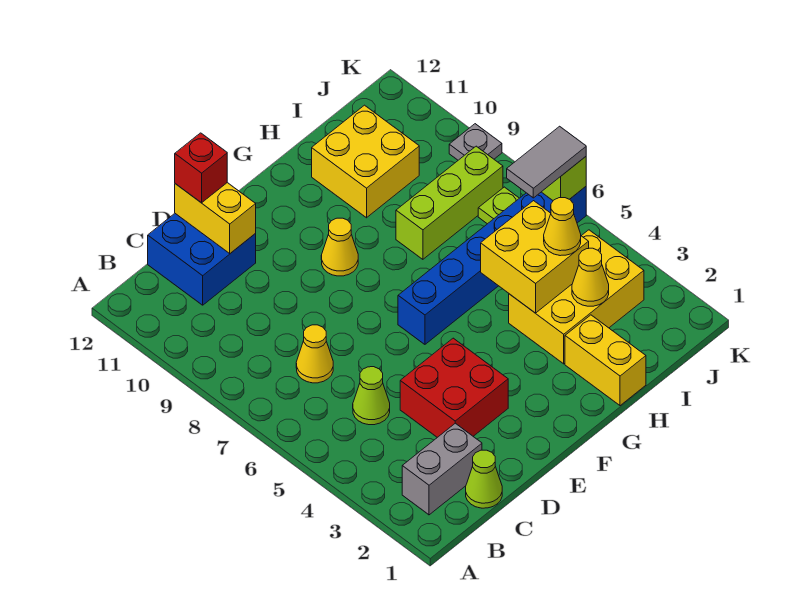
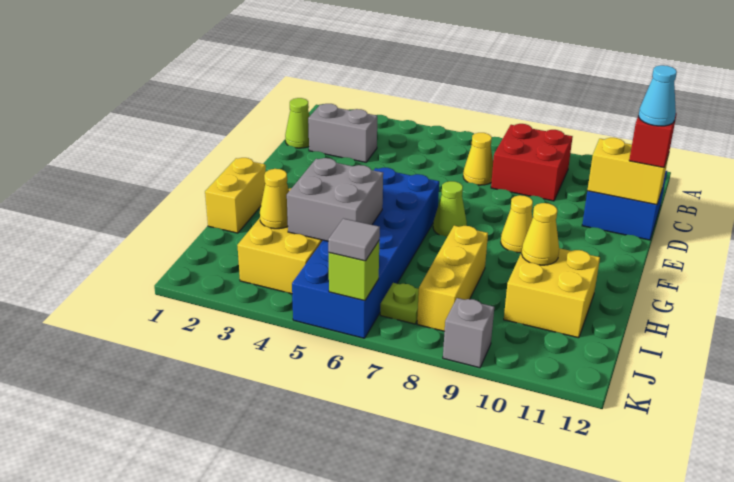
grey 1x2 brick [402,423,482,515] -> grey 1x2 brick turned to [308,104,377,162]
lime 1x1 cone [353,367,390,425] -> lime 1x1 cone moved to [433,181,467,237]
red 2x2 brick [400,338,508,437] -> red 2x2 brick moved to [491,124,573,201]
none -> cyan 1x1 cone [639,65,677,126]
blue 1x6 brick [398,187,586,344] -> blue 2x6 brick [292,168,439,338]
yellow 1x2 brick [565,315,646,406] -> yellow 1x2 brick turned to [205,158,266,233]
yellow 2x2 brick [481,201,589,313] -> grey 2x2 brick [287,158,383,241]
lime 1x3 brick [396,146,503,259] -> yellow 1x3 brick [417,226,488,331]
yellow 1x1 cone [544,198,581,256] -> yellow 1x1 cone moved to [522,203,559,265]
grey 1x2 tile [507,126,586,198] -> grey 1x1 tile [328,219,380,261]
grey 1x1 plate [449,124,502,160] -> grey 1x1 brick [443,298,494,368]

